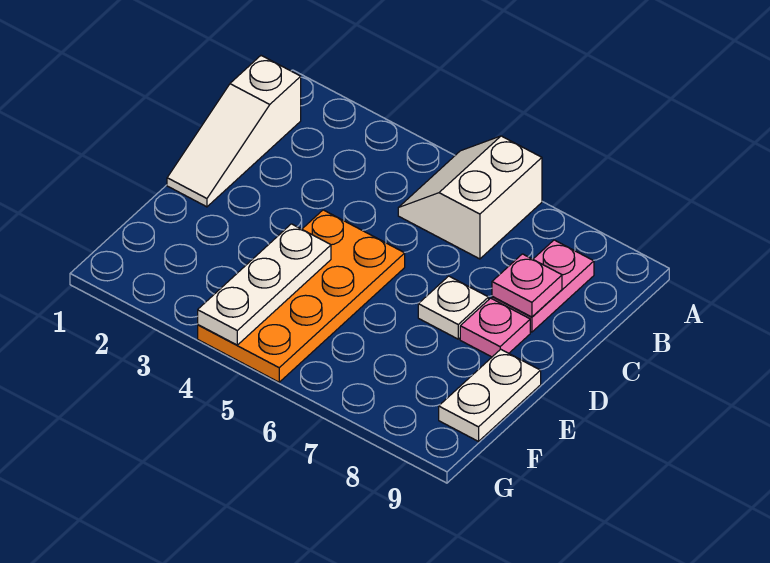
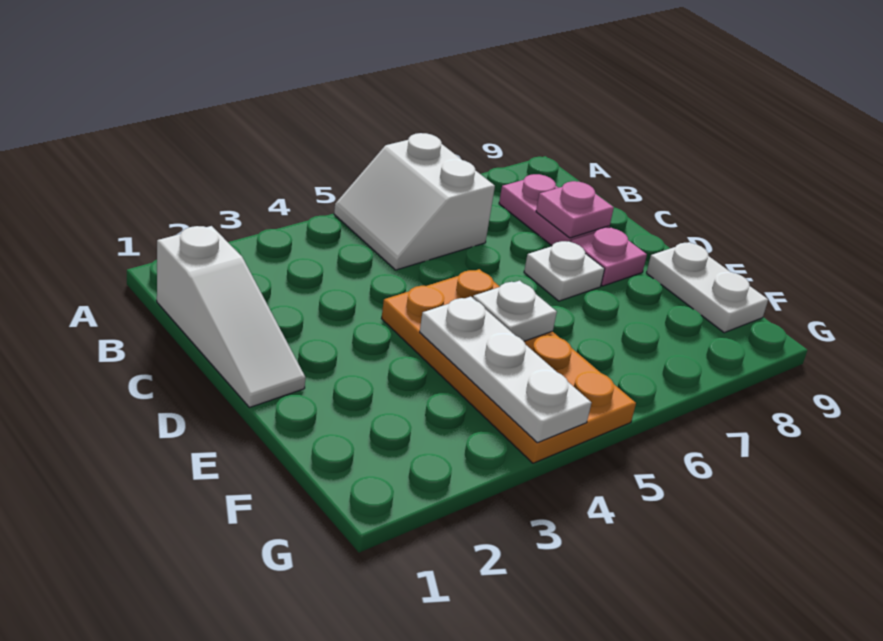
none -> white 1x1 plate [473,281,557,341]

